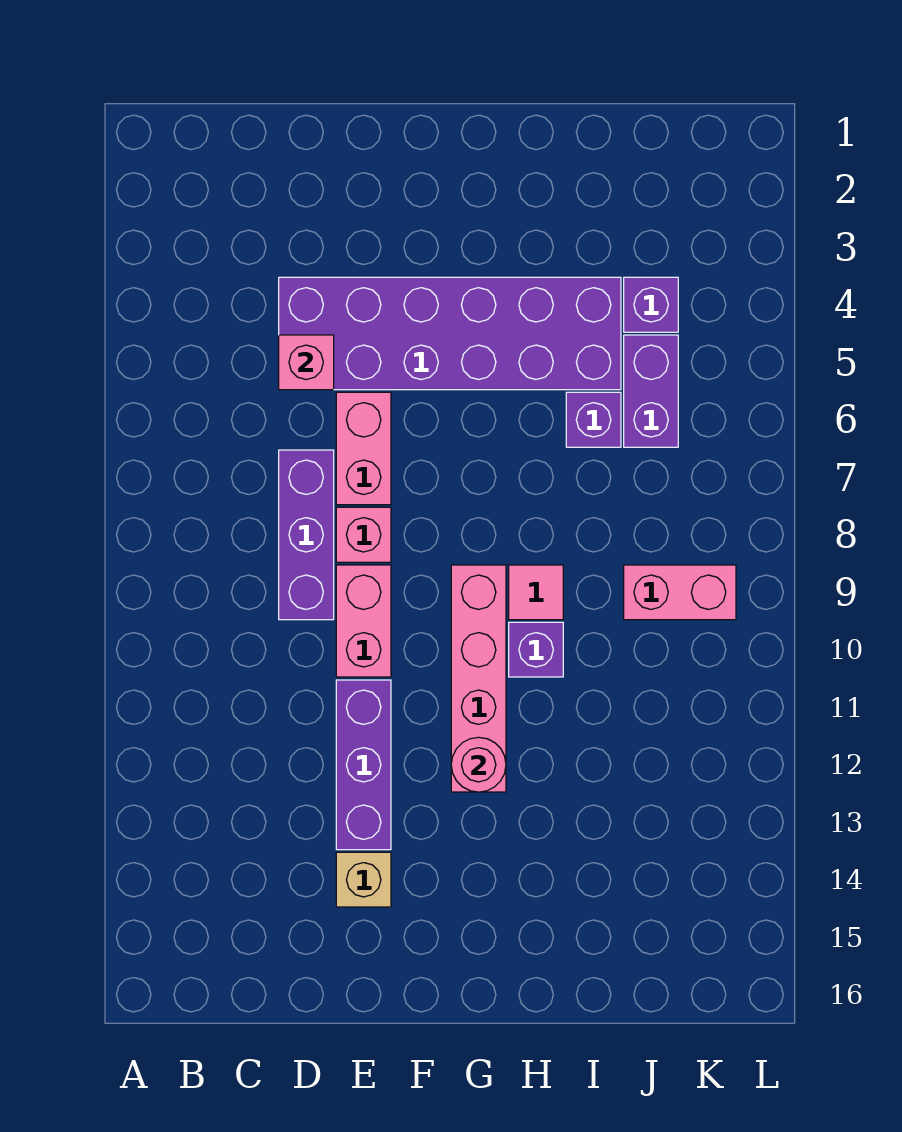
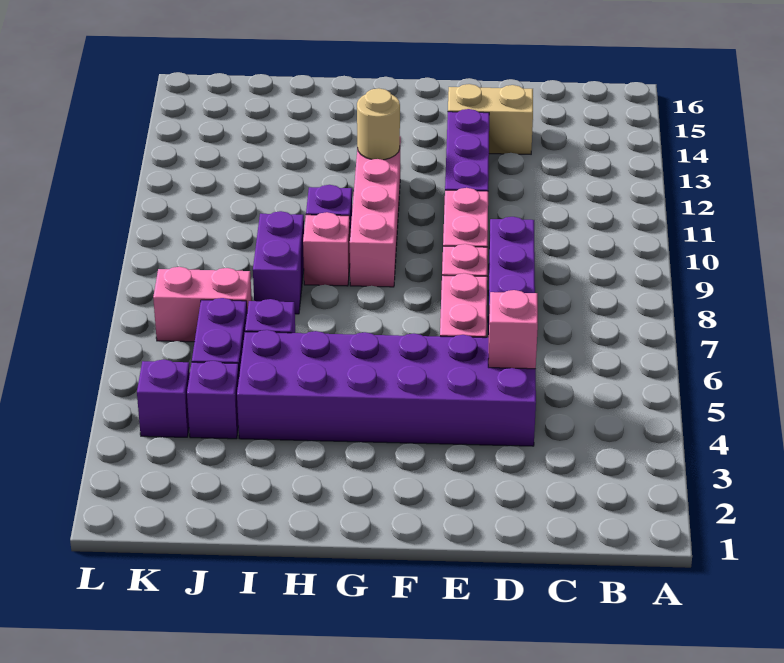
tan 1x1 brick [336,852,391,907] -> tan 1x2 brick [448,84,533,154]
pink 1x1 round brick [451,737,506,792] -> tan 1x1 round brick [357,88,400,160]
pink 1x1 tile [509,565,563,620] -> pink 1x1 brick [303,212,350,286]
none -> purple 1x2 brick [253,211,304,314]
pink 1x2 brick [624,565,736,620] -> pink 1x2 brick moved to [153,267,252,342]
none -> purple 1x1 brick [137,360,190,437]

